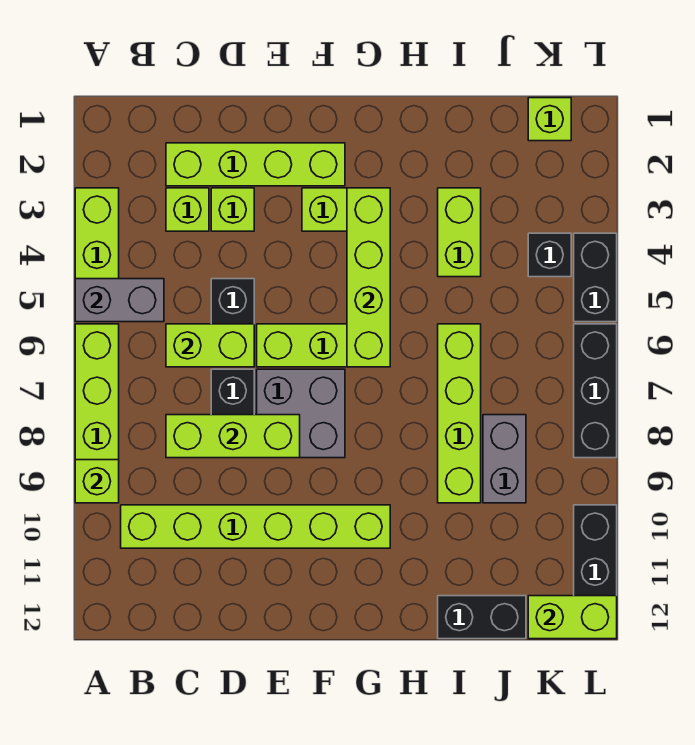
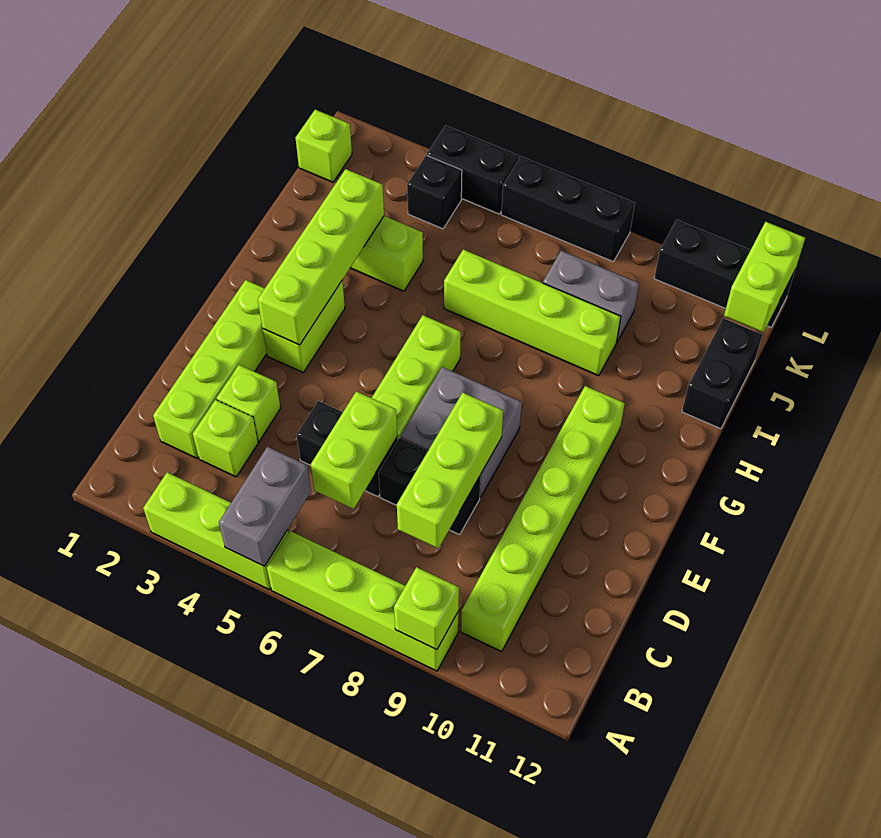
lime 1x4 brick [347,188,390,367] -> lime 1x4 brick turned to [258,169,384,345]

